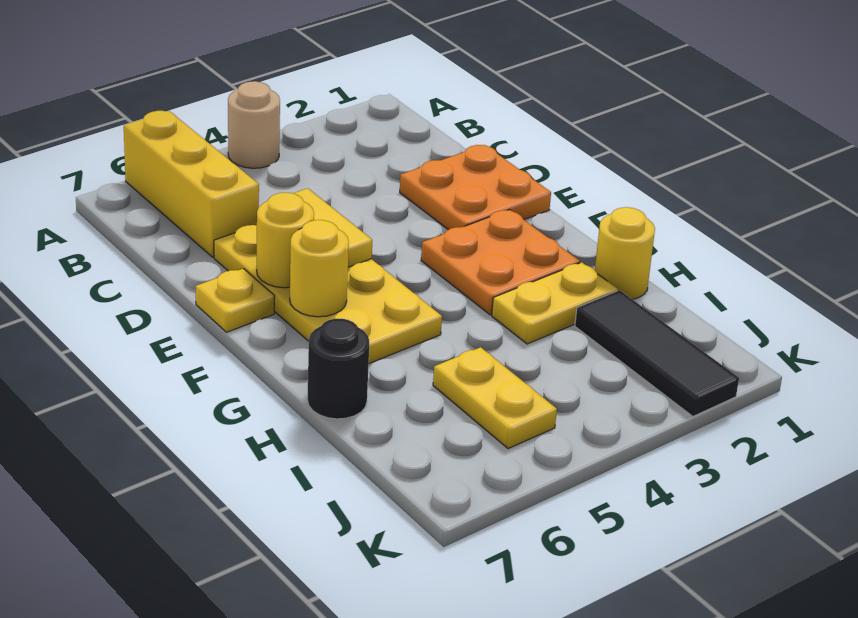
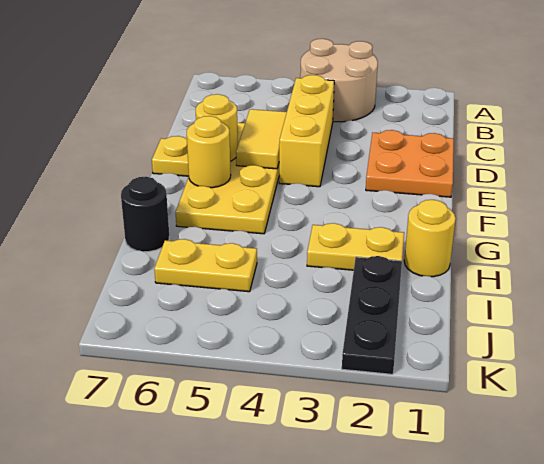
tan 1x1 round brick [228,81,280,168] -> tan 2x2 round brick [300,39,378,122]
yellow 1x3 brick [124,111,259,257] -> yellow 1x3 brick moved to [279,75,334,187]
orange 2x2 plate [421,210,580,315] -> none
black 1x3 tile [575,290,739,416] -> black 1x3 plate [342,256,402,374]
yellow 1x2 plate [433,347,557,449] -> yellow 1x2 plate turned to [154,239,257,292]

